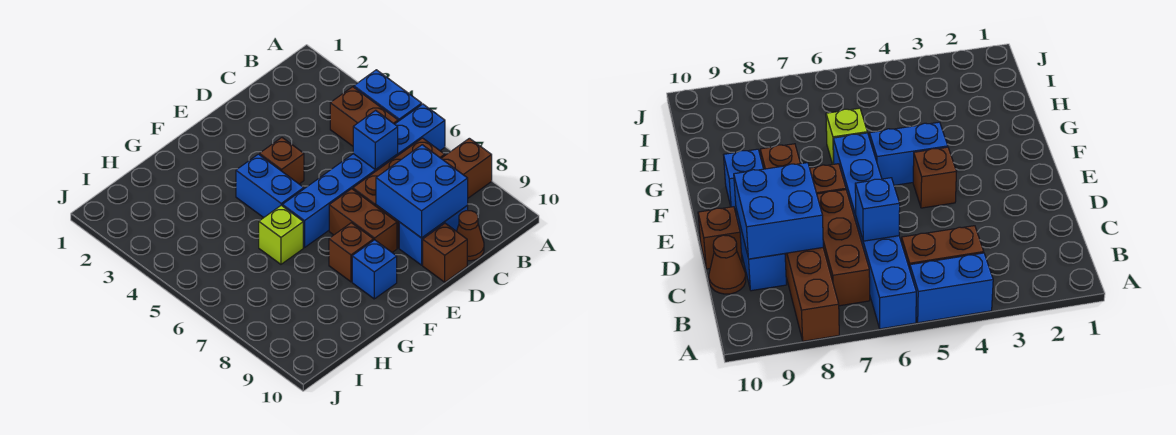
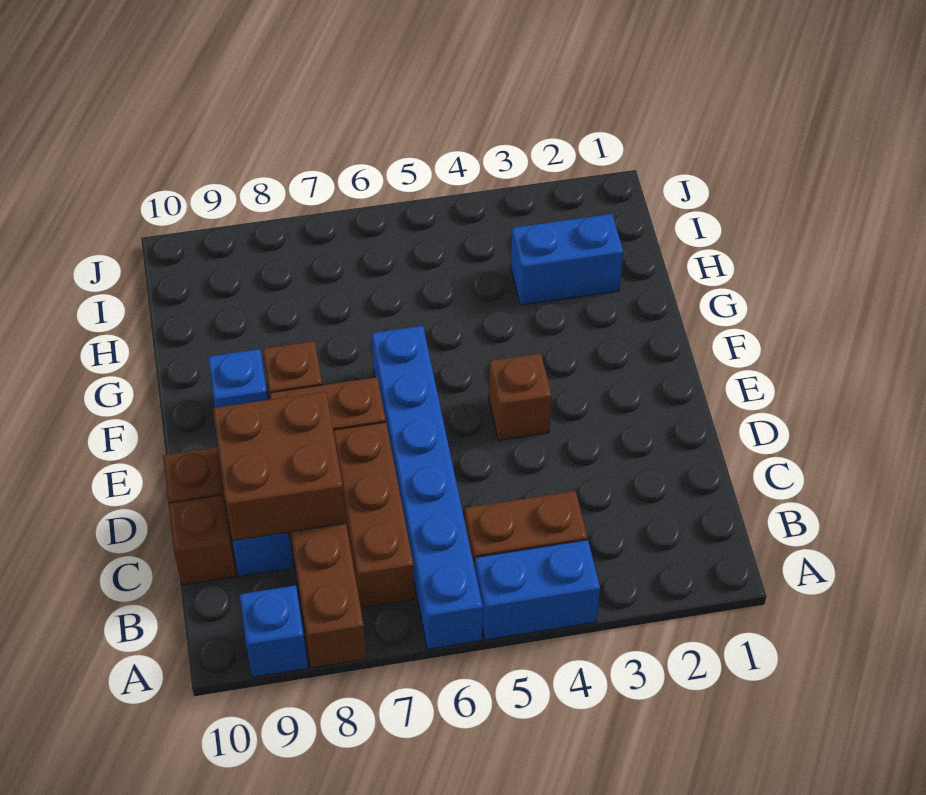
blue 1x1 brick [353,110,398,170] -> blue 1x1 brick moved to [240,585,308,677]
blue 2x2 brick [376,145,468,238] -> brown 2x2 brick [213,391,346,541]
brown 1x1 cone [457,211,484,261] -> brown 1x1 brick [168,495,236,585]
blue 1x2 brick [236,154,304,218] -> blue 1x2 brick moved to [511,214,623,305]
lime 1x1 brick [259,205,303,264] -> none

